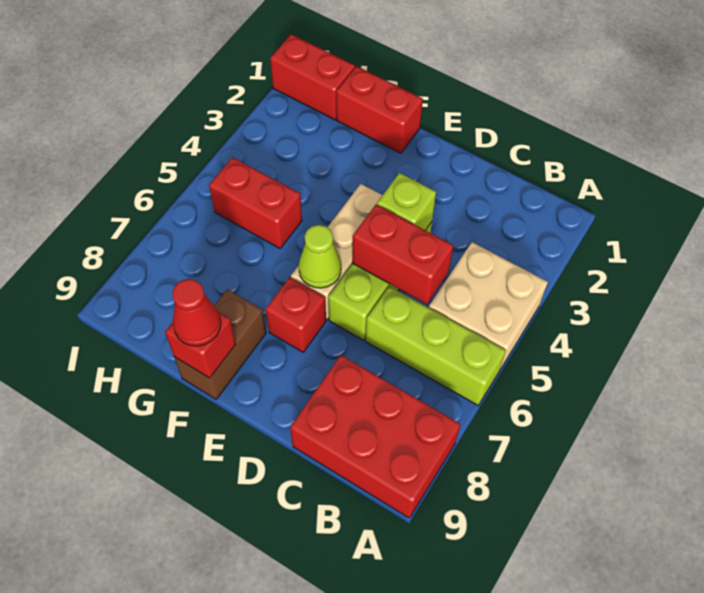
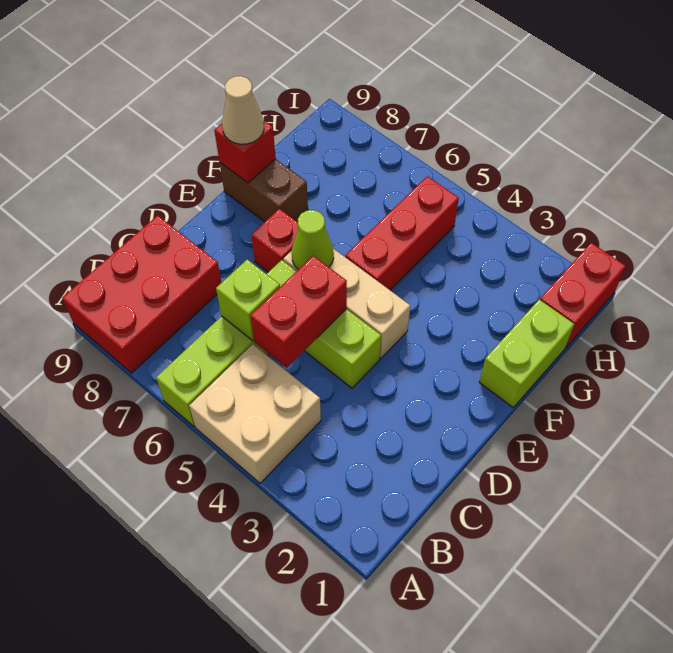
lime 1x1 brick [377,173,436,230] -> lime 1x1 brick moved to [216,260,280,341]
red 1x2 brick [336,66,423,153] -> lime 1x2 brick [479,300,574,407]
red 1x1 cone [172,279,221,346] -> tan 1x1 cone [222,76,264,144]
red 1x2 brick [209,157,302,248] -> red 1x3 brick [345,176,459,290]

